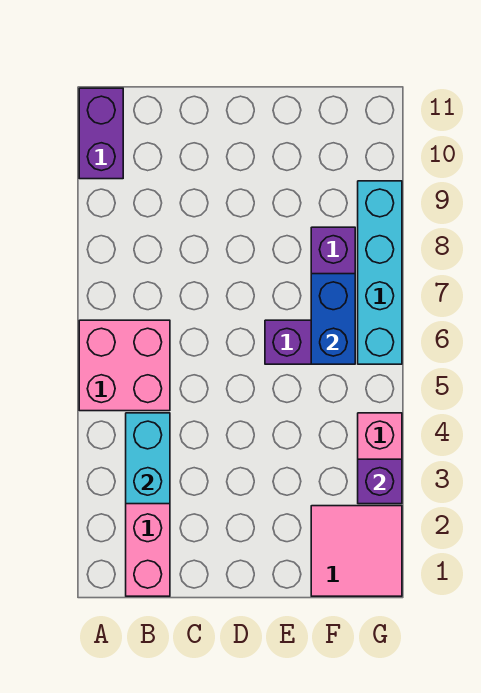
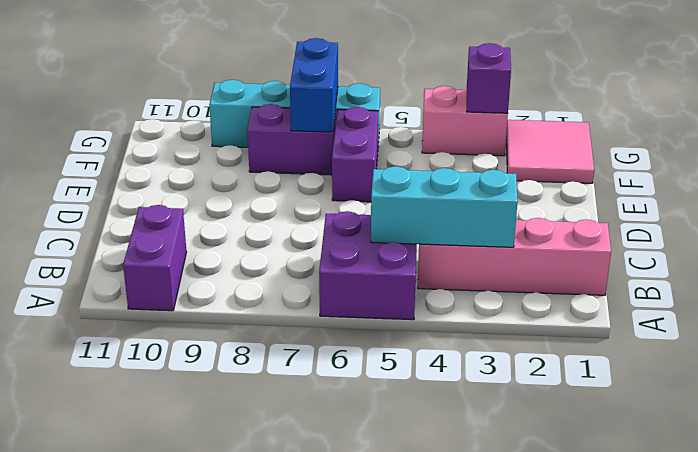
pink 2x2 brick [79,320,170,411] -> purple 2x2 brick [319,211,417,320]
purple 1x2 brick [79,88,123,179] -> purple 1x2 brick turned to [123,205,187,311]
cyan 1x2 brick [126,413,170,504] -> cyan 1x3 brick [371,166,518,247]
blue 1x2 brick [311,274,355,364] -> blue 1x2 brick turned to [290,38,338,132]

